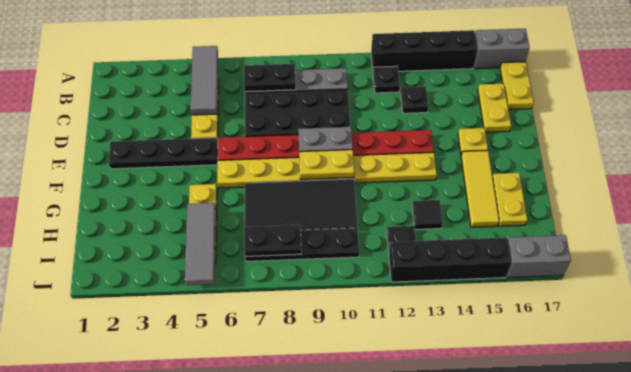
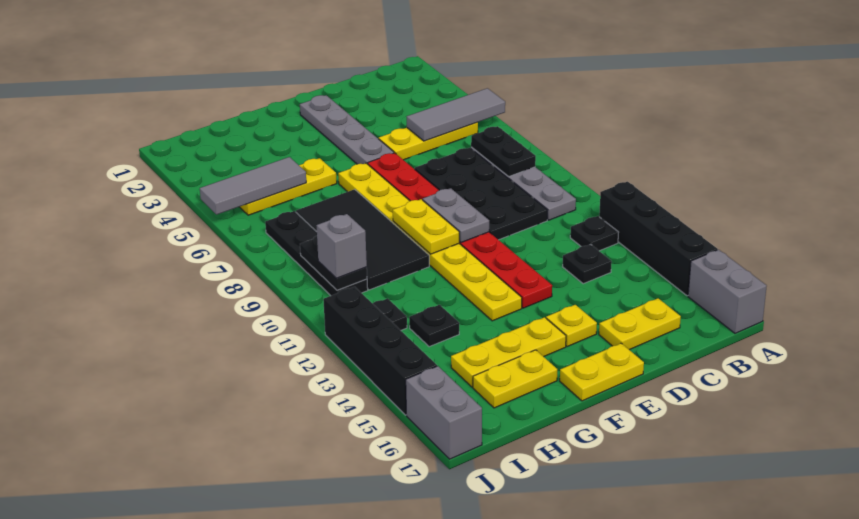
yellow 1x2 plate [500,62,534,110] -> yellow 1x2 plate moved to [560,343,644,401]
black 1x4 plate [108,138,218,169] -> grey 1x4 plate [300,95,394,164]
yellow 1x3 tile [461,150,499,227] -> yellow 1x3 plate [451,317,566,387]
black 1x1 tile [412,200,443,230] -> black 1x1 plate [409,305,459,347]
black 1x2 plate [244,225,301,256] -> black 1x2 plate moved to [300,236,367,290]
none -> grey 1x1 brick [316,214,367,278]

